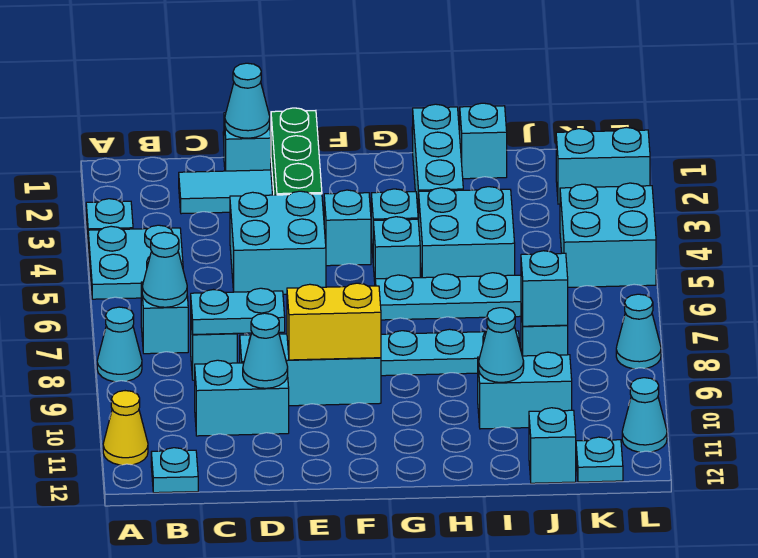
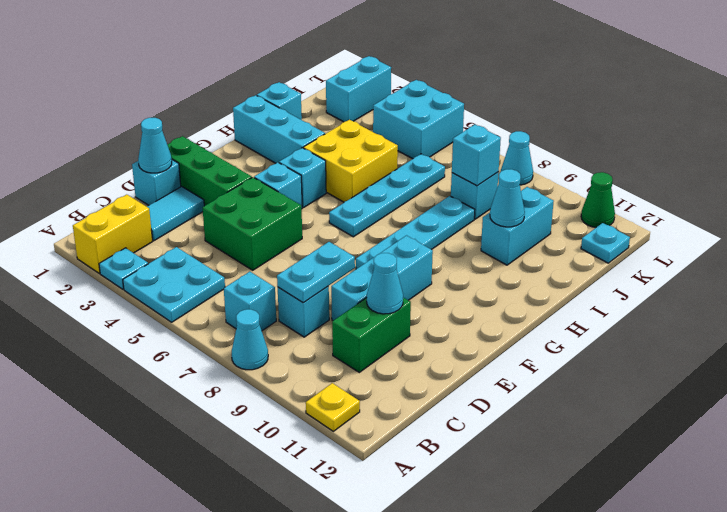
yellow 1x1 cone [103,391,148,465] -> yellow 1x1 plate [306,383,360,431]
cyan 1x1 cone [142,232,187,307] -> none
cyan 1x1 plate [151,448,198,493] -> none
cyan 1x2 brick [195,360,289,436] -> green 1x2 brick [332,298,411,372]
cyan 2x2 brick [230,191,326,295] -> green 2x2 brick [203,177,302,270]
yellow 1x2 brick [287,283,381,360] -> yellow 1x2 brick moved to [73,195,153,273]
cyan 1x1 brick [373,217,420,281] -> none
cyan 2x2 brick [419,187,515,278] -> yellow 2x2 brick [303,120,398,202]
cyan 1x1 brick [529,408,576,483] -> none
cyan 1x1 cone [622,378,667,452] -> green 1x1 cone [581,172,615,227]

